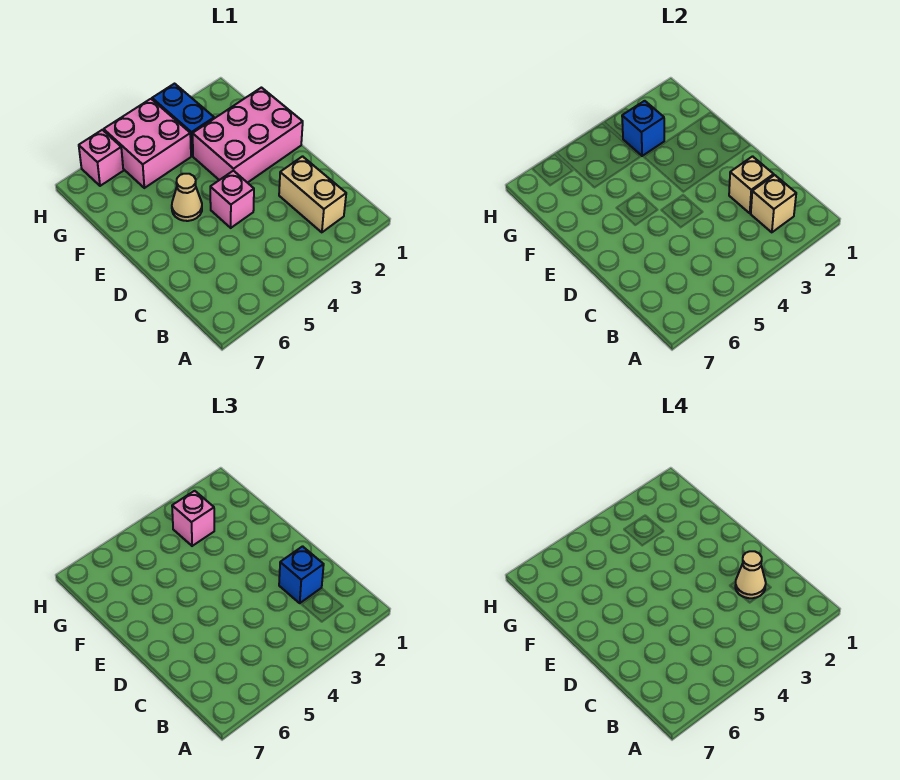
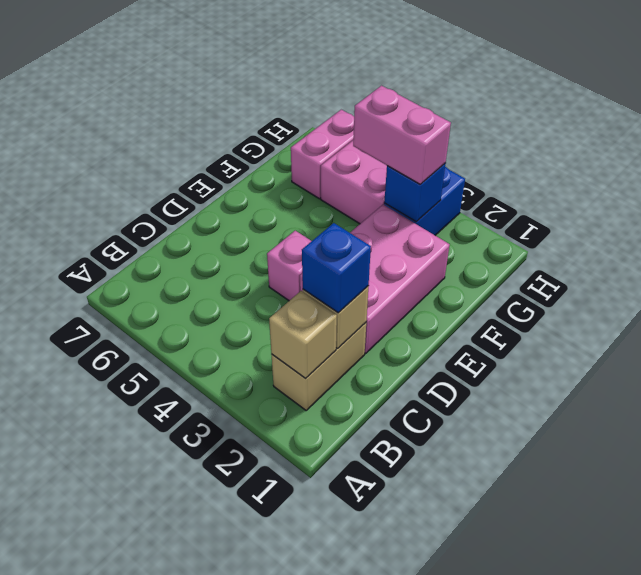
tan 1x1 cone [735,551,766,598] -> none
pink 2x3 brick [193,88,303,183] -> pink 2x3 brick turned to [300,205,450,353]
tan 1x1 cone [172,174,202,221] -> none
pink 1x1 brick [172,491,214,546] -> pink 1x2 brick [353,86,451,184]
pink 1x1 brick [79,130,123,186] -> pink 1x2 brick [291,110,354,199]

